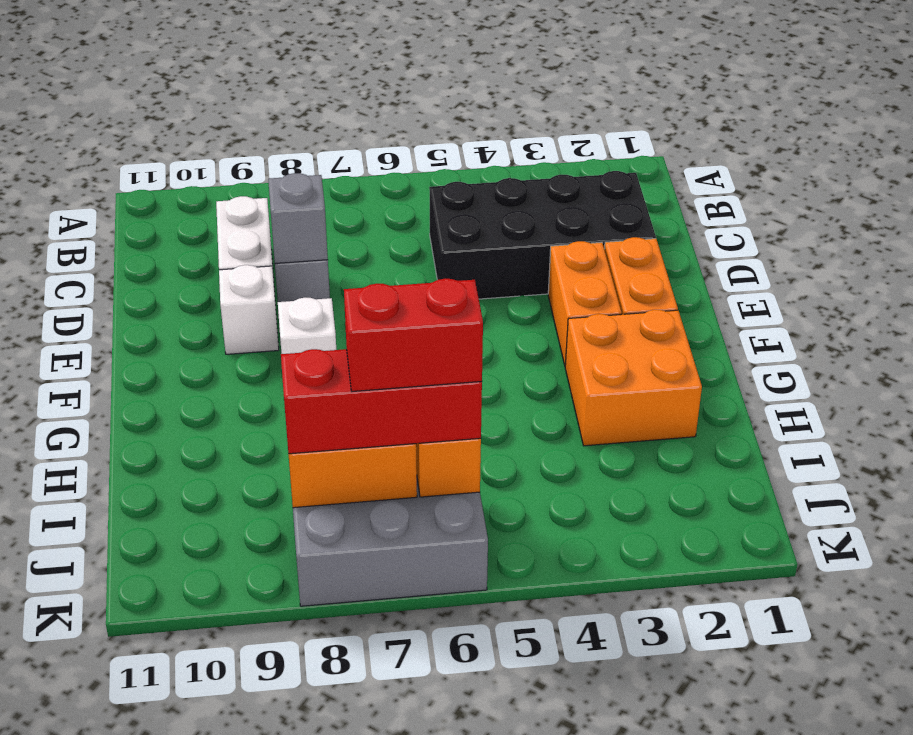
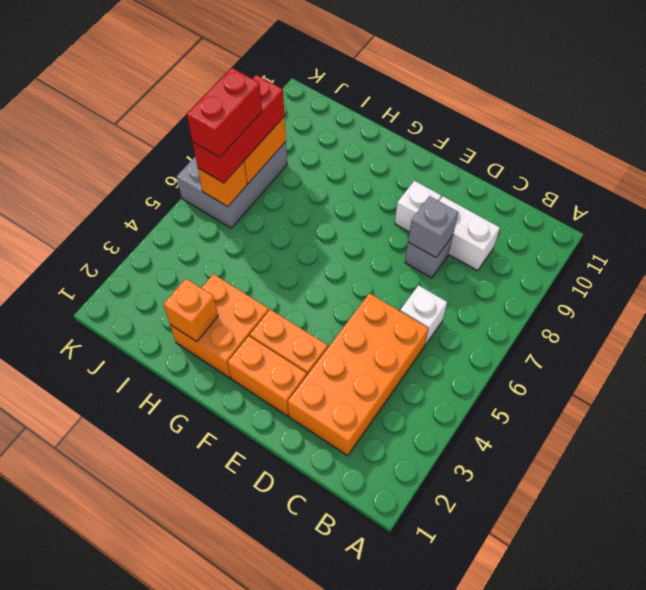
black 2x4 brick [429,171,656,299] -> orange 2x4 brick [288,293,429,456]
white 1x1 brick [278,298,336,354] -> white 1x1 brick moved to [400,285,447,345]
none -> orange 1x1 brick [163,279,218,342]

